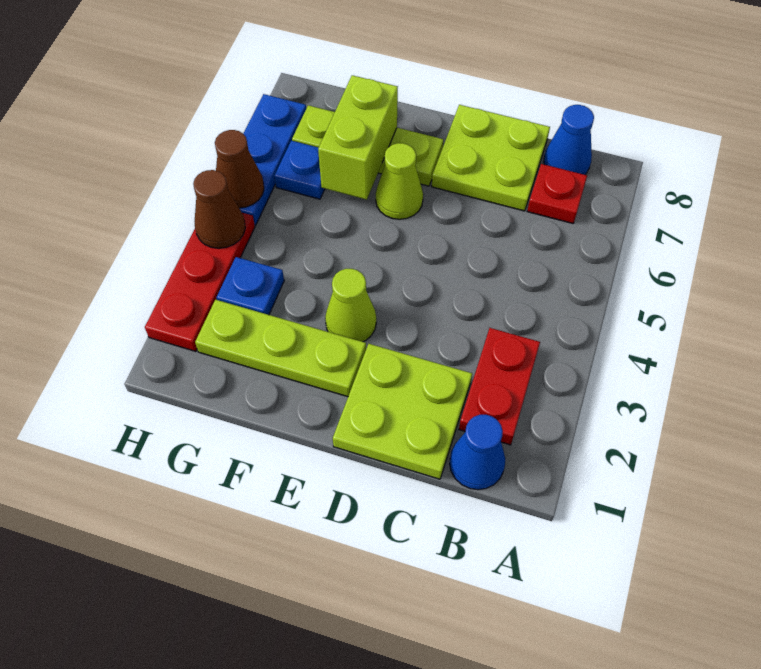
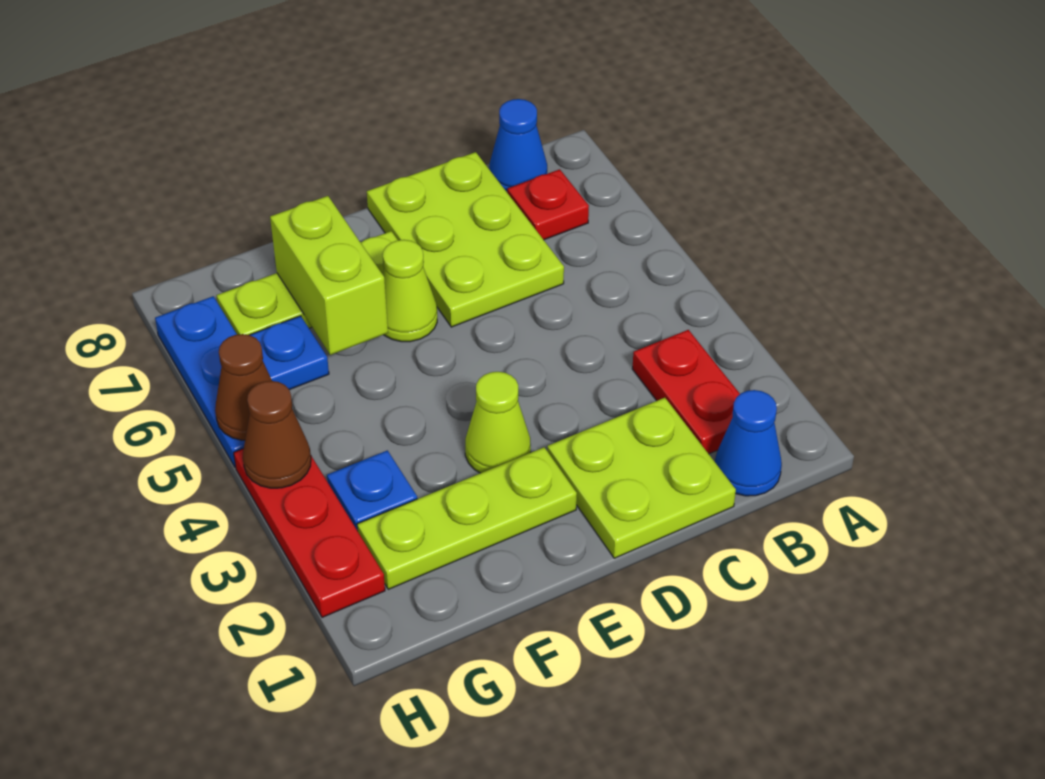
lime 2x2 plate [432,105,550,211] -> lime 2x3 plate [367,152,564,327]

